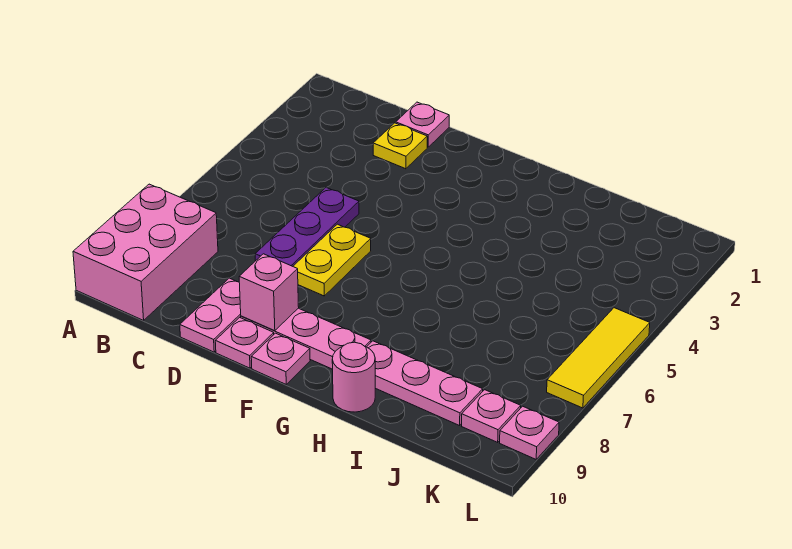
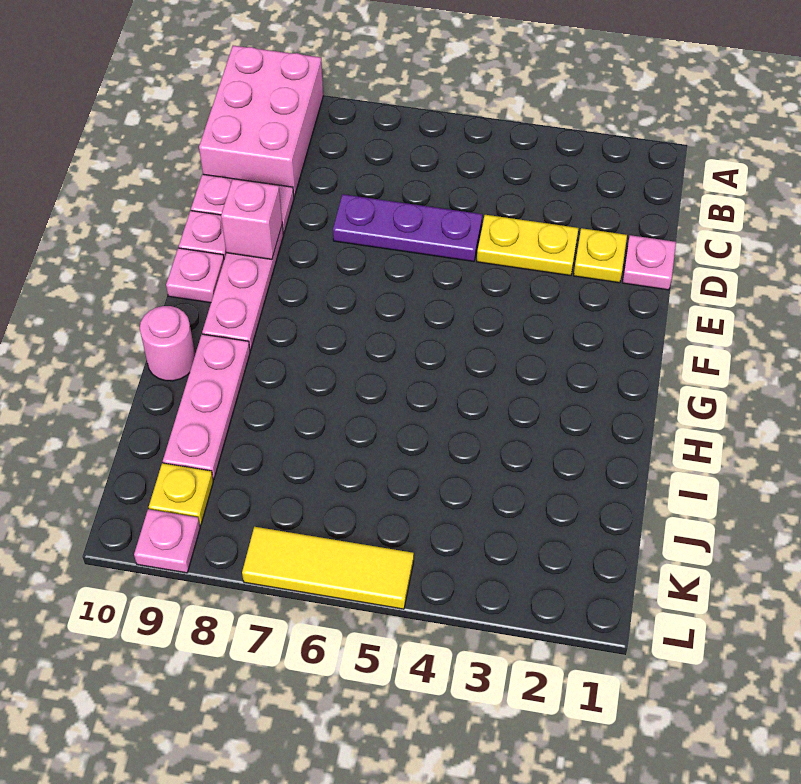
pink 2x3 brick [73,184,218,320] -> pink 2x3 brick turned to [199,46,323,197]
yellow 1x2 plate [293,224,371,296] -> yellow 1x2 plate moved to [477,215,579,276]
pink 1x1 plate [462,390,521,442] -> yellow 1x1 plate [149,463,213,525]

